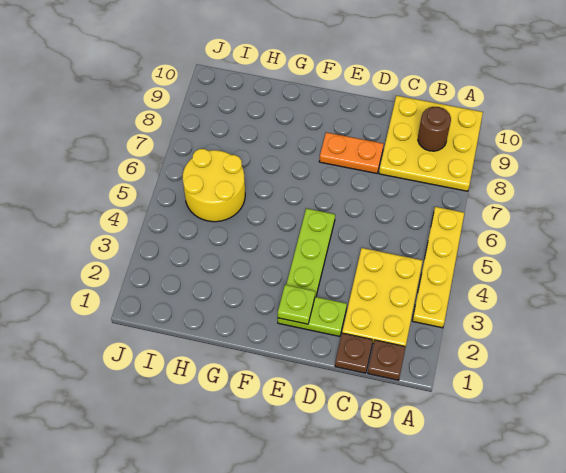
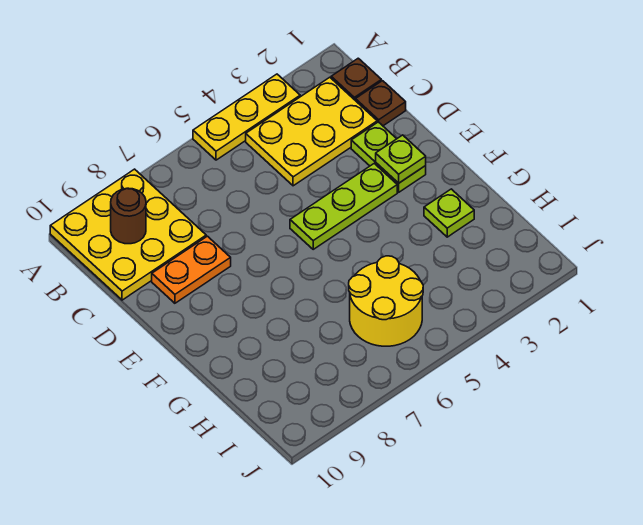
yellow 1x4 plate [412,207,464,328] -> yellow 1x3 plate [193,74,300,160]
orange 1x2 plate [319,132,384,173] -> orange 1x2 plate turned to [152,236,231,303]
none -> lime 1x1 plate [424,189,474,237]

